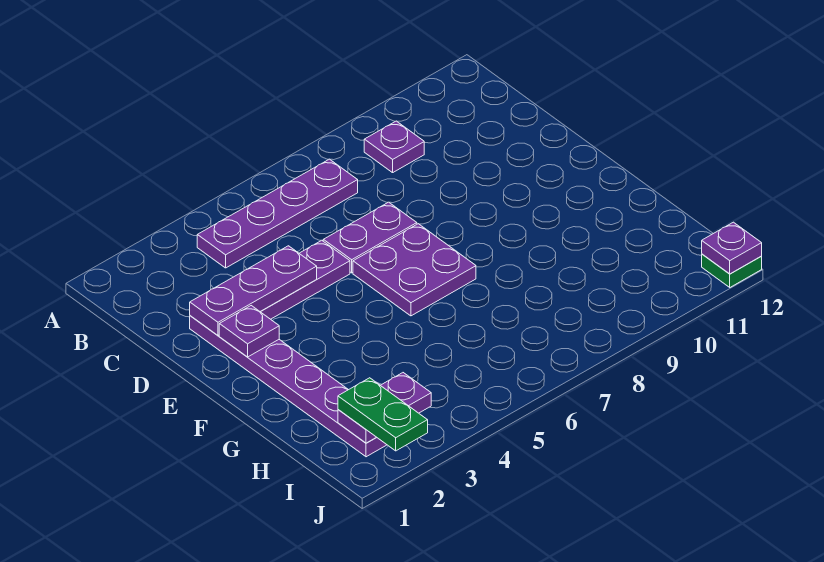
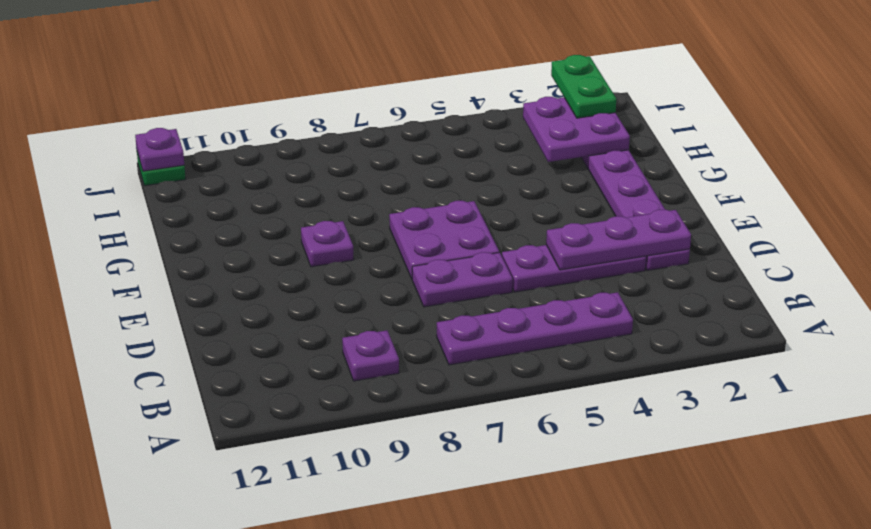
purple 1x1 plate [219,306,279,357] -> purple 1x1 plate moved to [301,221,354,267]
purple 1x2 plate [338,373,431,443] -> purple 2x2 plate [523,97,630,162]

